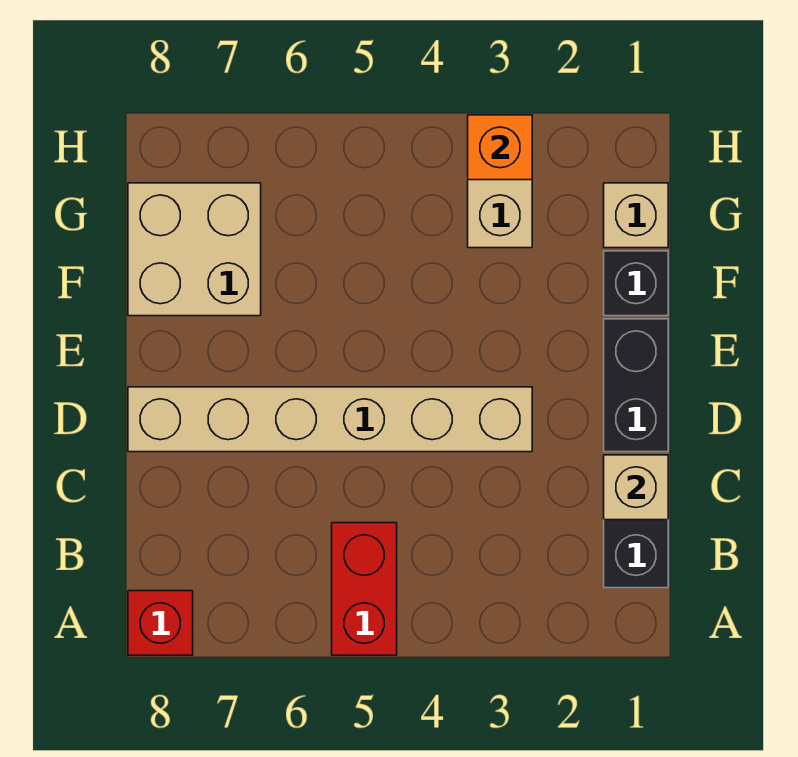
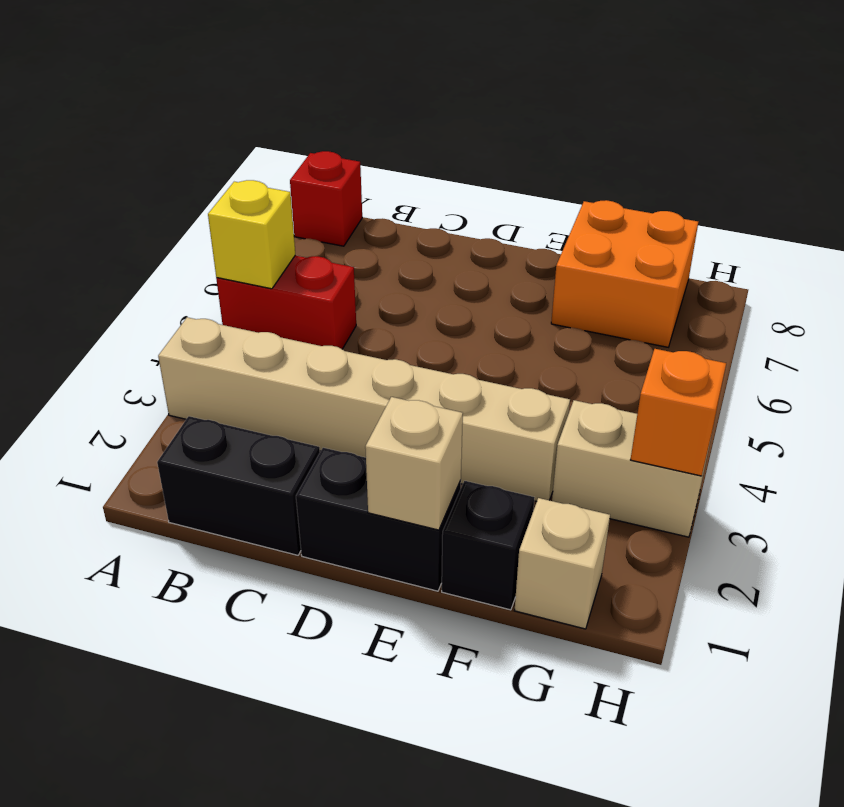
none -> yellow 1x1 brick [208,180,295,289]
tan 1x1 brick [604,455,668,520] -> tan 1x1 brick moved to [365,397,463,530]
tan 1x6 brick [128,387,532,452] -> tan 1x6 brick turned to [158,317,570,502]
tan 2x2 brick [128,183,261,316] -> orange 2x2 brick [551,200,698,347]

